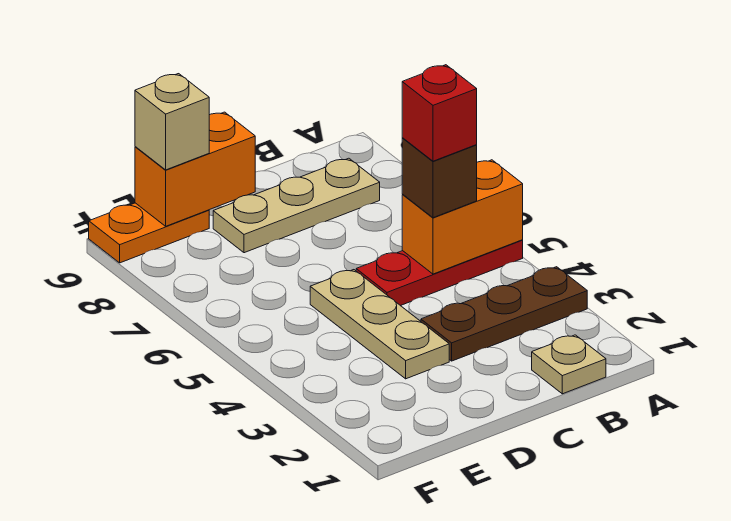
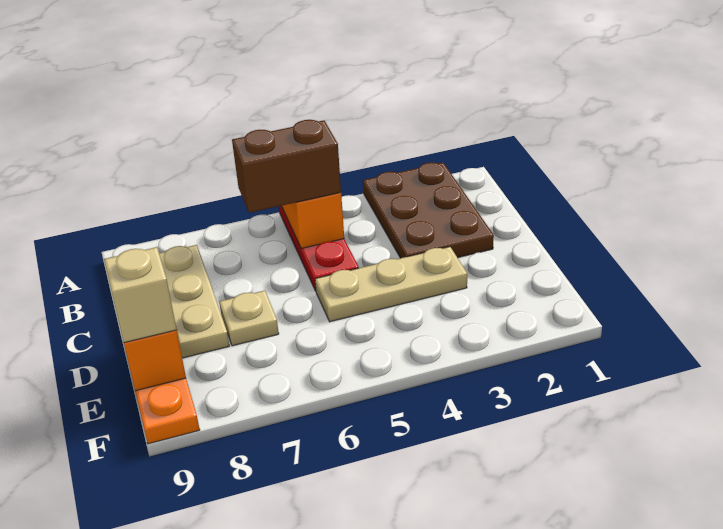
brown 1x3 plate [421,267,587,361] -> brown 2x3 plate [363,162,494,258]
tan 1x1 plate [532,335,606,394] -> tan 1x1 plate moved to [219,291,279,346]
brown 1x1 brick [402,138,477,218] -> brown 1x2 brick [232,120,341,213]
red 1x1 brick [402,65,477,161] -> none

